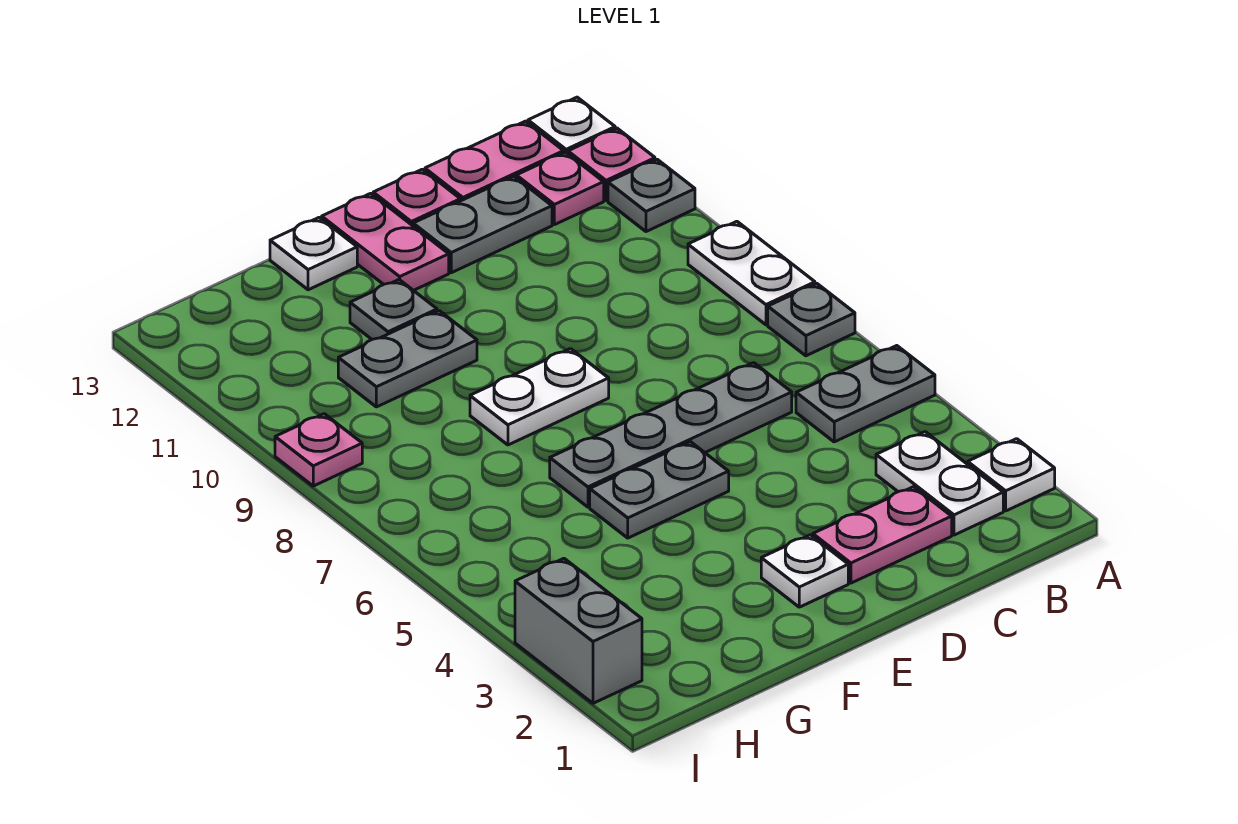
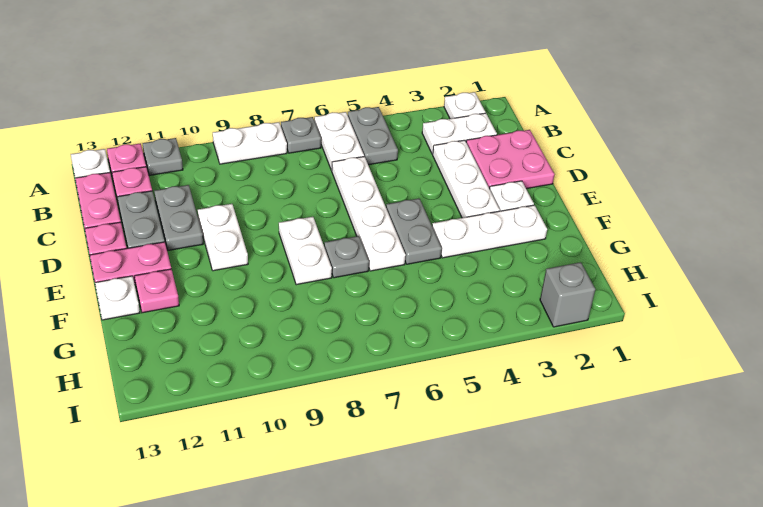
none -> white 1x2 plate [314,112,364,171]
pink 1x2 plate [813,487,952,583] -> pink 2x2 plate [466,130,555,189]
none -> white 1x3 plate [433,140,500,218]
grey 1x4 plate [550,363,792,507] -> white 1x4 plate [332,156,406,271]
none -> white 1x2 plate [198,204,248,271]
none -> white 1x3 plate [432,205,547,258]
grey 1x2 plate [338,311,477,407] -> grey 1x2 plate moved to [154,185,203,250]
grey 1x1 plate [350,280,437,339] -> grey 1x1 plate moved to [324,236,369,278]
grey 1x2 brick [515,558,642,703] -> grey 1x1 brick [540,262,595,327]
pink 1x1 plate [275,414,362,486] -> pink 1x1 plate moved to [135,269,179,313]

